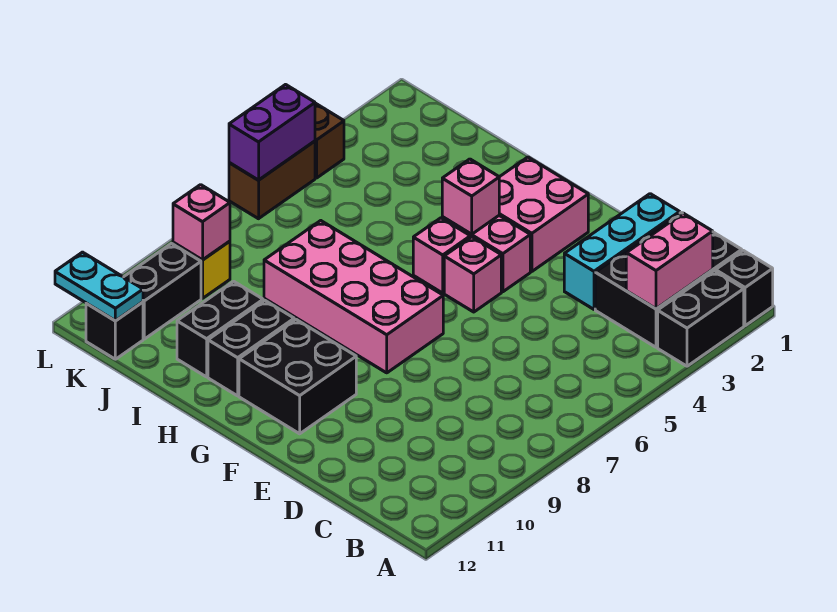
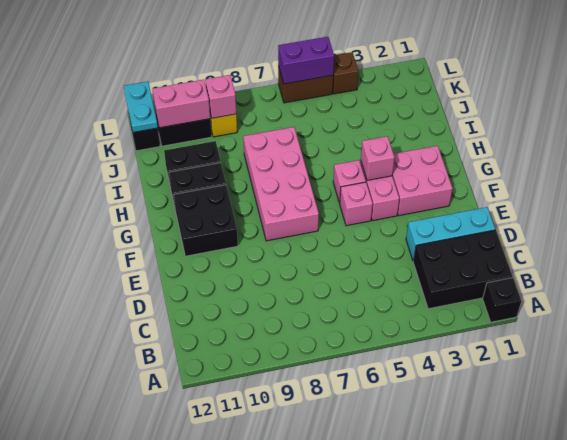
black 1x2 brick [658,271,744,366] -> none
pink 1x2 brick [626,213,713,309] -> pink 1x2 brick moved to [152,80,210,128]

